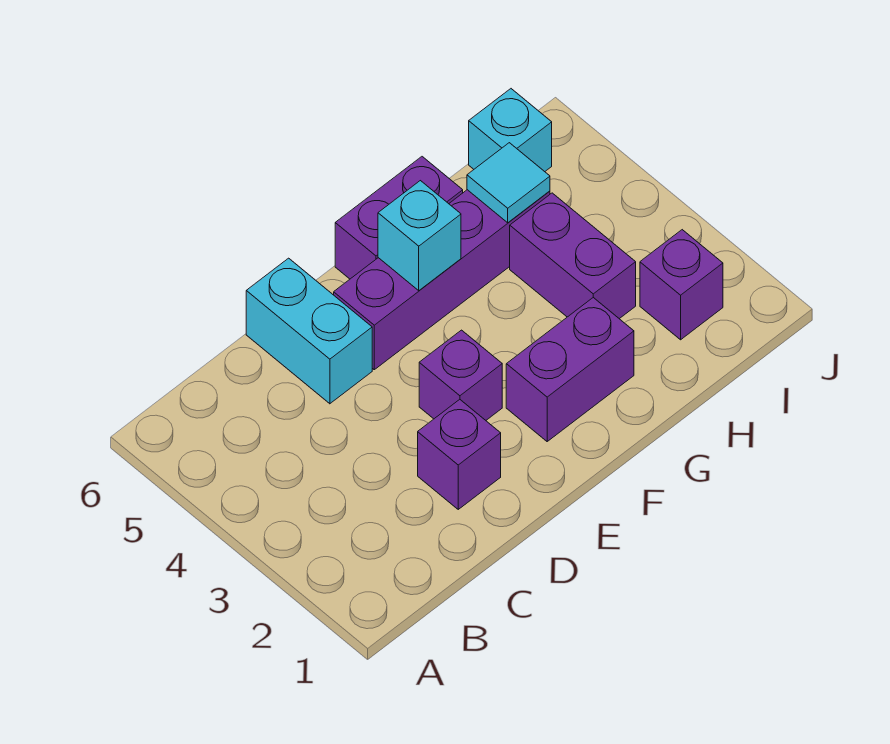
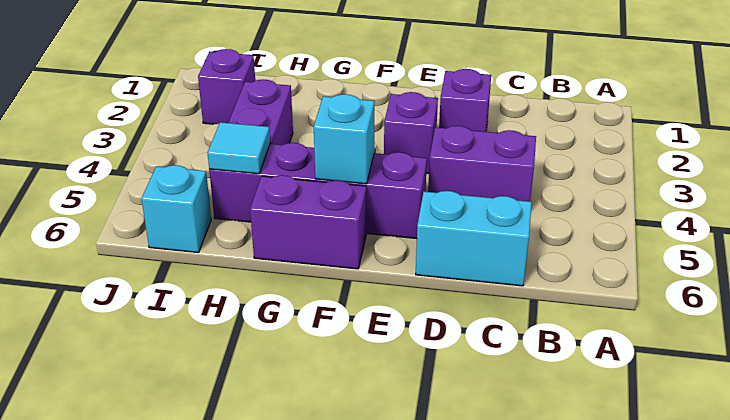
cyan 1x2 brick [246,258,372,404] -> cyan 1x2 brick turned to [416,191,532,286]
purple 1x2 brick [506,298,634,441] -> purple 1x2 brick moved to [428,126,536,202]

